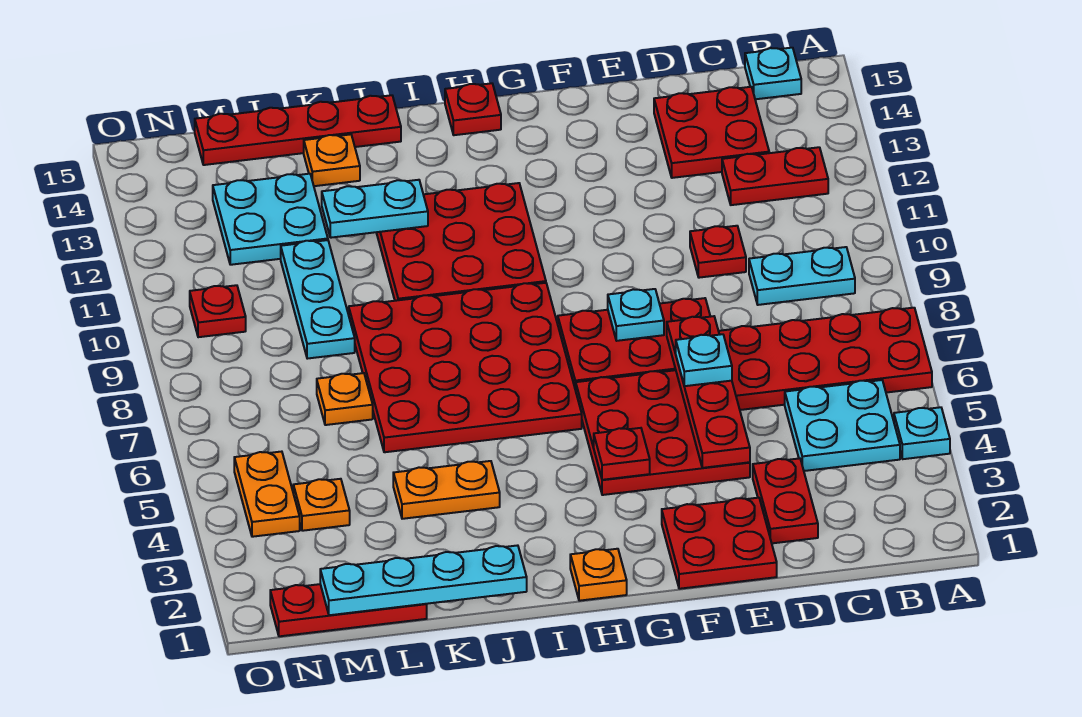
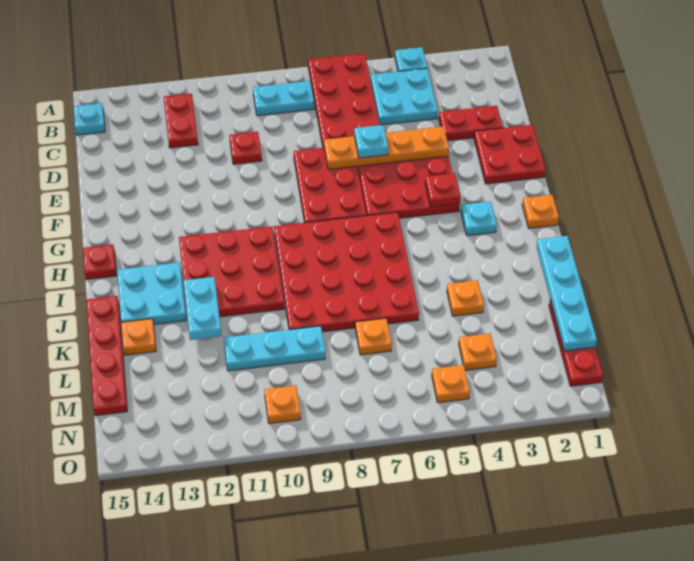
cyan 1x2 plate [749,247,855,305] -> cyan 1x2 plate turned to [253,81,314,116]
red 2x2 plate [654,87,769,178] -> none
red 1x4 plate [667,316,750,468] -> orange 1x4 plate [324,126,449,170]
cyan 1x1 plate [608,289,664,341] -> cyan 1x1 plate moved to [461,202,497,236]
orange 1x2 plate [393,461,500,519] -> orange 1x1 plate [447,280,484,316]
cyan 2x2 plate [213,174,328,265] -> cyan 2x2 plate moved to [117,262,186,324]
orange 1x2 plate [234,452,300,537] -> orange 1x1 plate [432,365,470,403]
red 1x1 plate [190,285,246,337] -> orange 1x1 plate [264,385,301,424]

